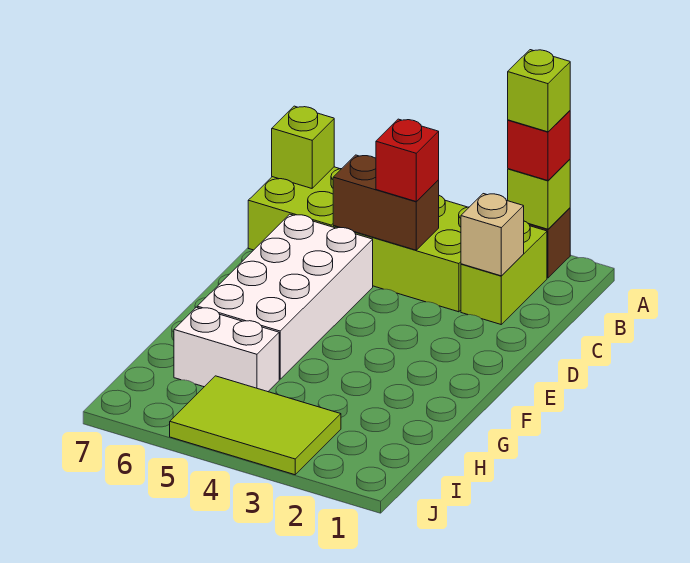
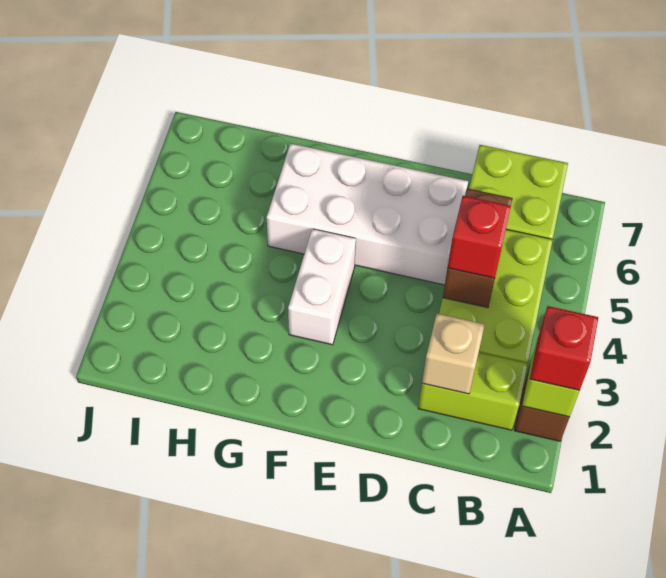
lime 1x1 brick [508,50,570,132] -> none
lime 1x1 brick [272,106,334,188] -> none
white 1x2 brick [174,307,279,392] -> white 1x2 brick moved to [288,229,356,345]
lime 2x3 tile [170,376,341,475] -> none

